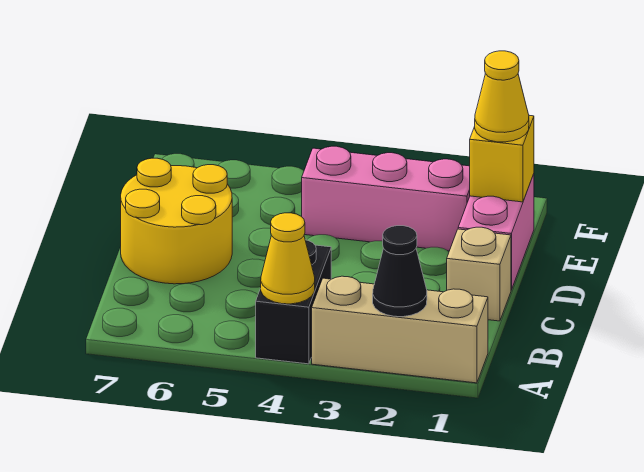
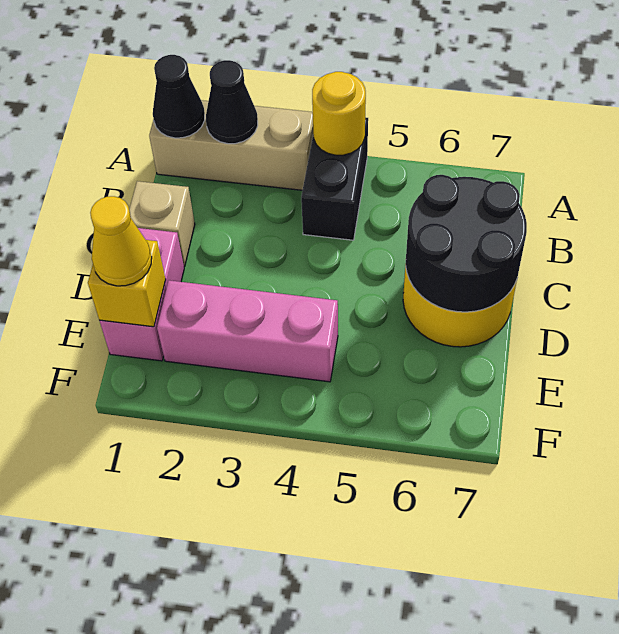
none -> black 1x1 cone [153,55,205,138]
yellow 1x1 cone [261,213,315,304] -> yellow 1x1 round brick [312,72,366,155]
none -> black 2x2 round brick [406,175,527,312]

